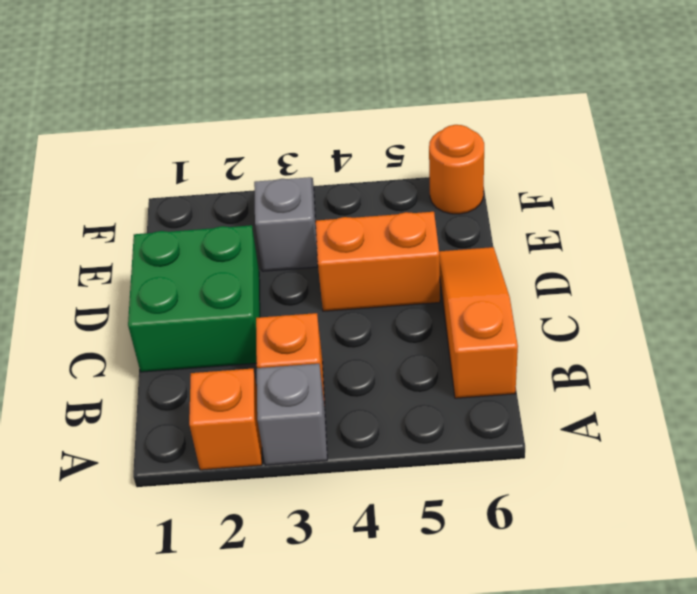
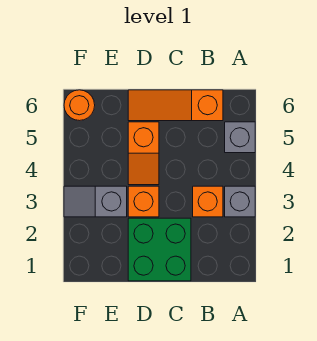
orange 1x1 brick [189,369,262,470] -> orange 1x1 brick moved to [128,186,159,217]
none -> grey 1x1 brick [225,122,255,153]
orange 1x2 brick [316,212,440,311] -> orange 1x2 slope [128,122,159,185]

